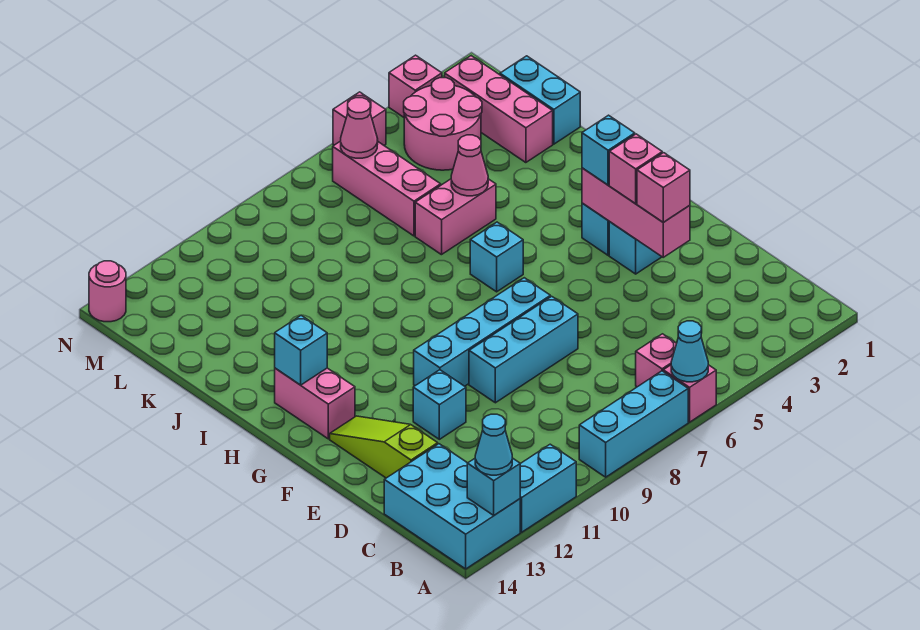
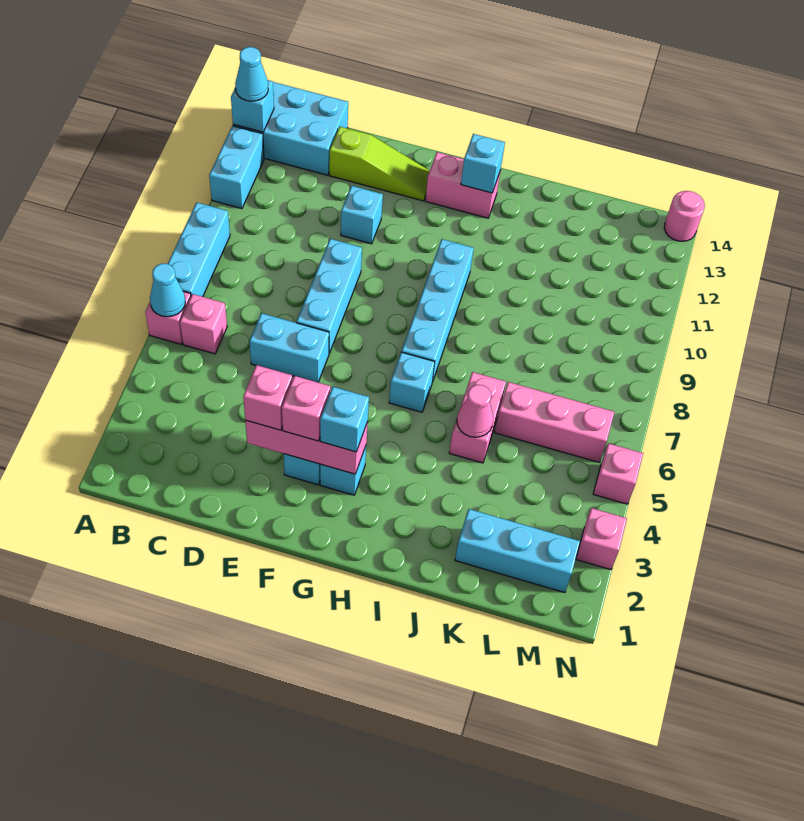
cyan 1x4 brick [414,278,550,386] -> cyan 1x4 brick moved to [402,239,474,382]
cyan 1x2 brick [500,56,580,144] -> cyan 1x2 brick moved to [249,313,329,382]
pink 1x3 brick [445,56,553,163] -> cyan 1x3 brick [455,509,580,593]
pink 2x2 round brick [404,78,482,170] -> none
pink 1x1 cone [341,98,378,158] -> none

